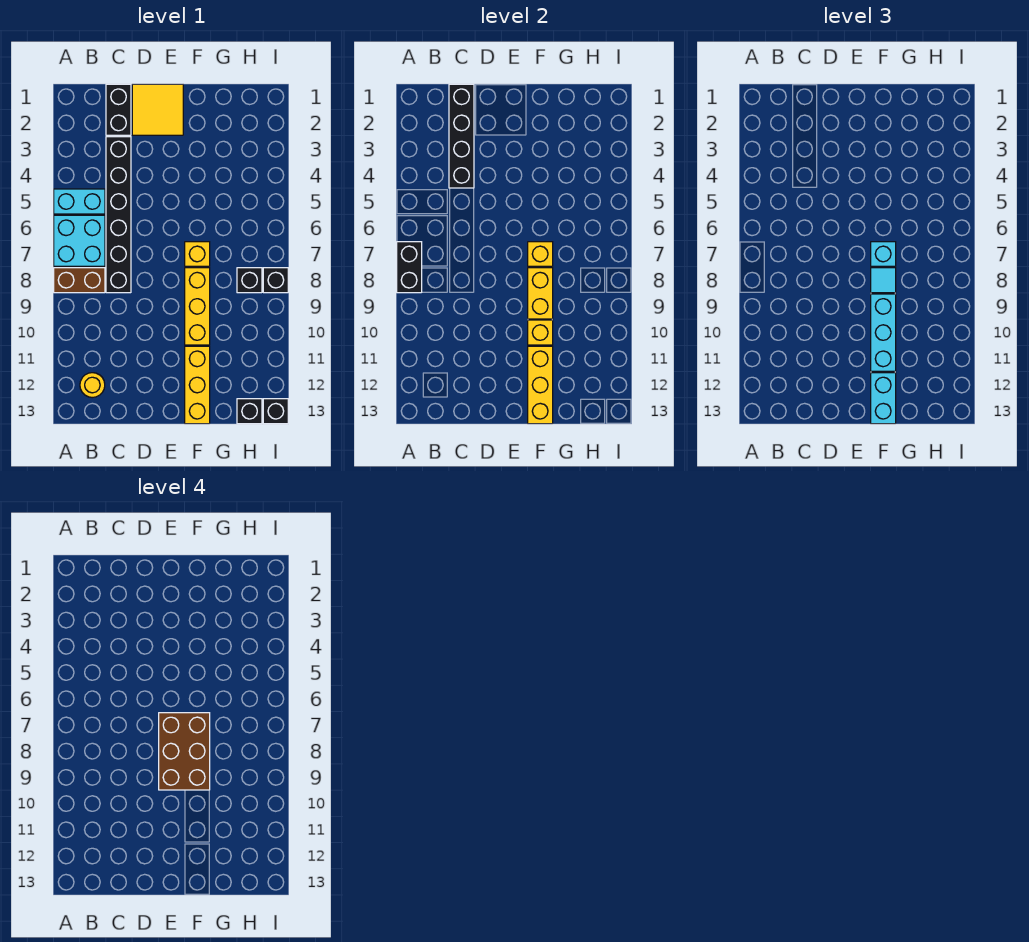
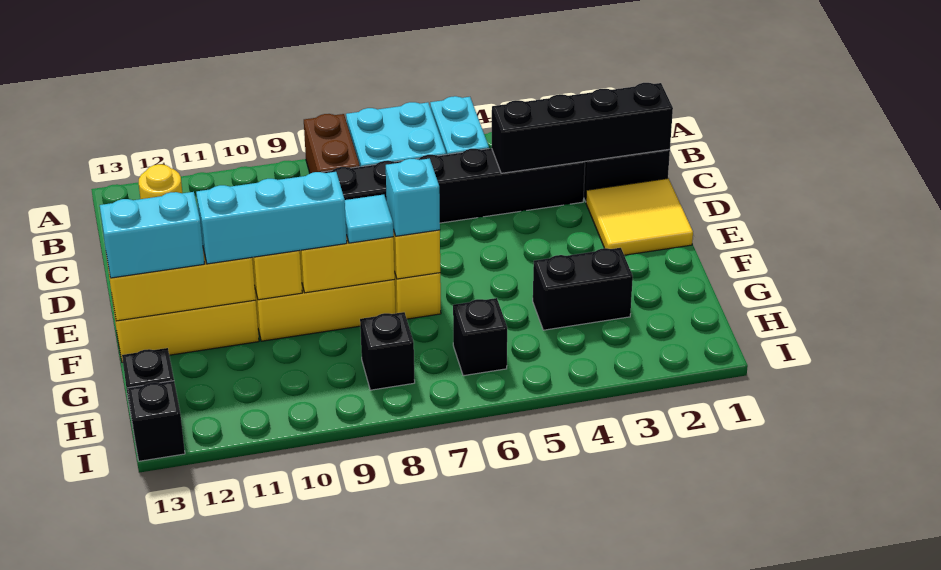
black 1x2 brick [397,242,422,293] -> black 1x2 brick moved to [533,248,633,330]
brown 2x3 brick [159,713,210,790] -> none
black 1x1 brick [263,268,288,293] -> black 1x1 brick moved to [453,298,507,376]

